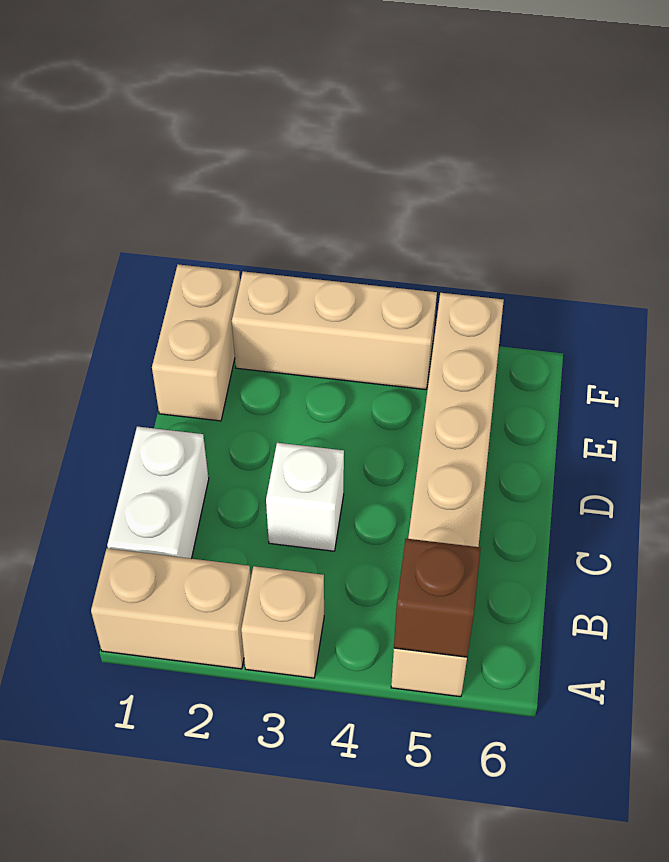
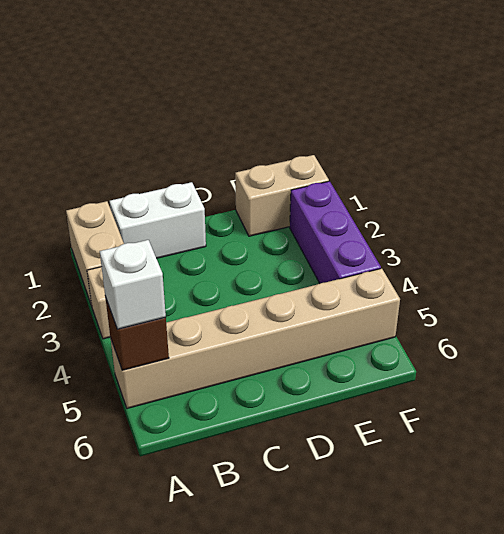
white 1x1 brick [266,443,344,551] -> white 1x1 brick moved to [100,240,166,329]
tan 1x3 brick [232,271,437,390] -> purple 1x3 brick [290,181,381,283]

